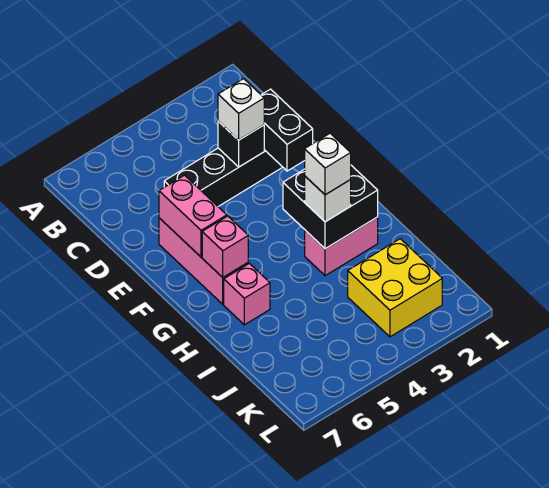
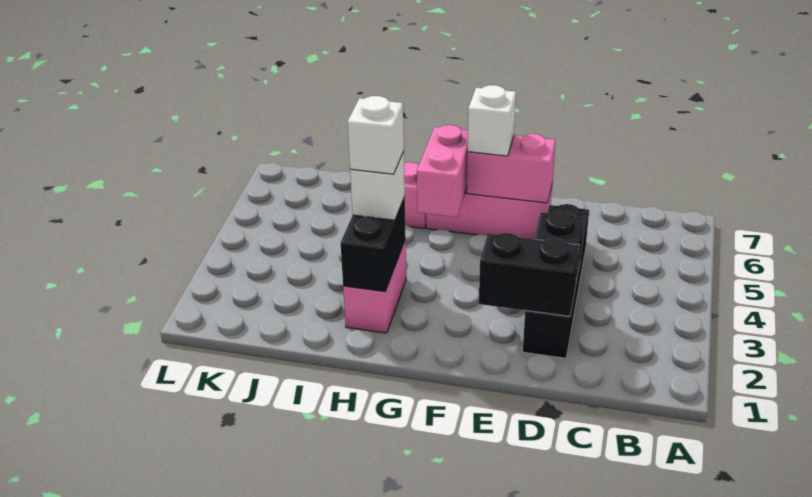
white 1x1 brick [218,79,264,140] -> white 1x1 brick moved to [468,85,516,156]
black 2x2 brick [283,165,378,249] -> black 1x2 brick [340,197,406,292]
pink 1x1 brick [202,216,248,277] -> pink 1x2 brick [417,125,468,217]
yellow 2x2 brick [348,239,442,337] -> none

